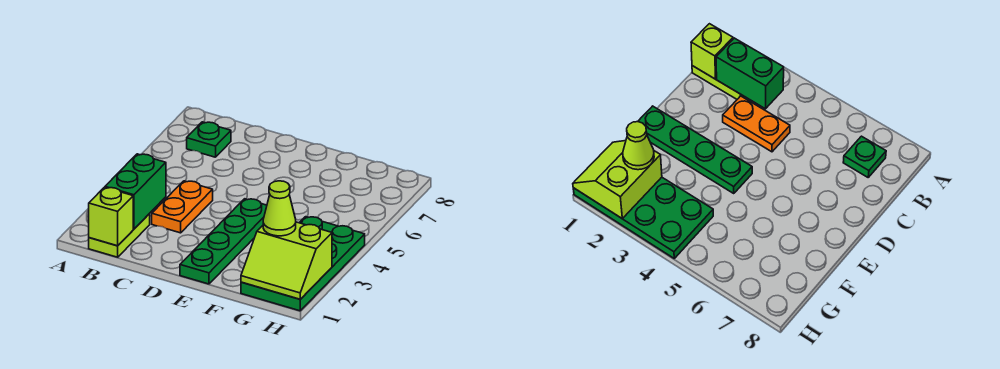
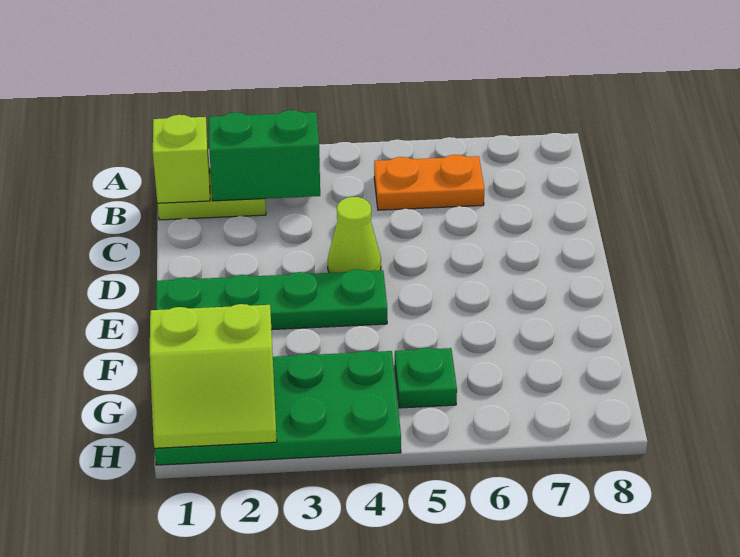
green 1x1 plate [187,122,231,157] -> green 1x1 plate moved to [395,348,457,408]
orange 1x2 plate [152,181,213,233] -> orange 1x2 plate moved to [374,155,485,210]
lime 2x2 slope [241,222,332,299] -> lime 2x2 slope turned to [150,304,277,448]
lime 1x1 cone [263,181,296,236] -> lime 1x1 cone moved to [328,197,381,273]

